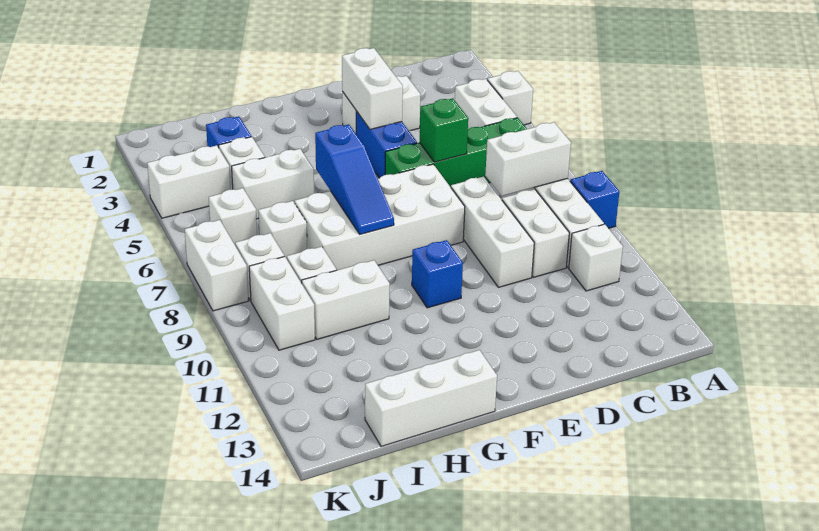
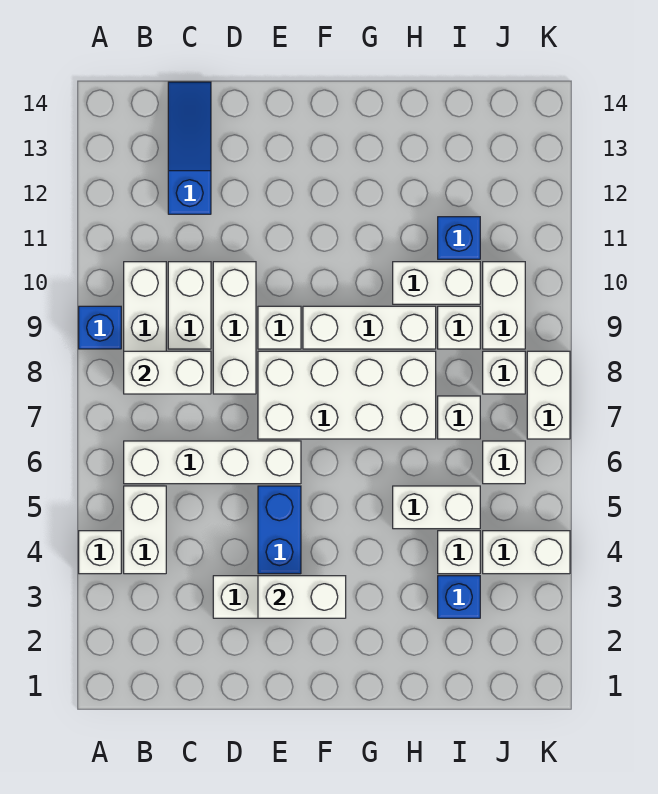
green 1x4 brick [385,118,527,187] -> white 1x4 brick [124,441,301,484]
white 1x1 brick [569,224,623,291] -> white 1x1 brick moved to [258,306,301,349]
green 1x1 brick [420,98,468,162] -> none
white 1x2 brick [342,48,403,129] -> white 1x2 brick turned to [258,576,346,618]
blue 1x1 brick [412,240,463,308] -> blue 1x1 brick moved to [438,217,480,259]
blue 1x3 slope [315,124,394,234] -> blue 1x3 slope moved to [168,82,211,214]
white 1x3 brick [365,350,497,446] -> white 1x3 brick moved to [303,306,436,349]

